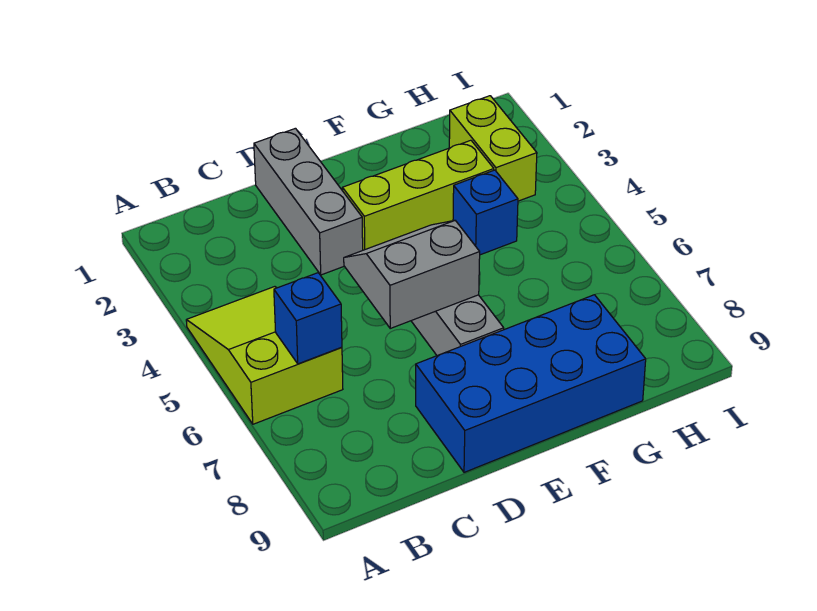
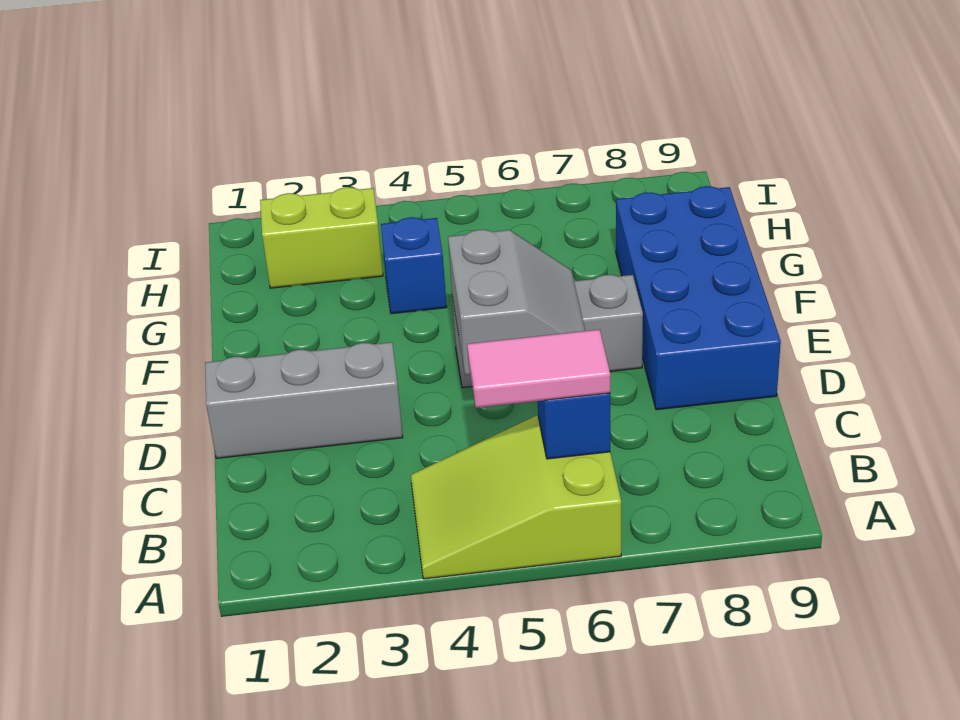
none -> pink 1x2 tile [467,329,610,408]
grey 2x2 slope [344,221,480,328] -> grey 2x2 slope turned to [448,230,585,375]
lime 1x3 brick [343,140,494,250] -> none

